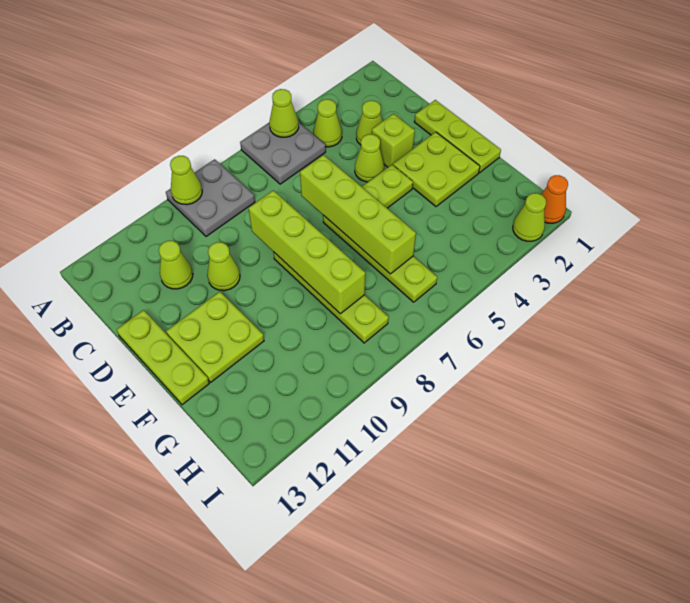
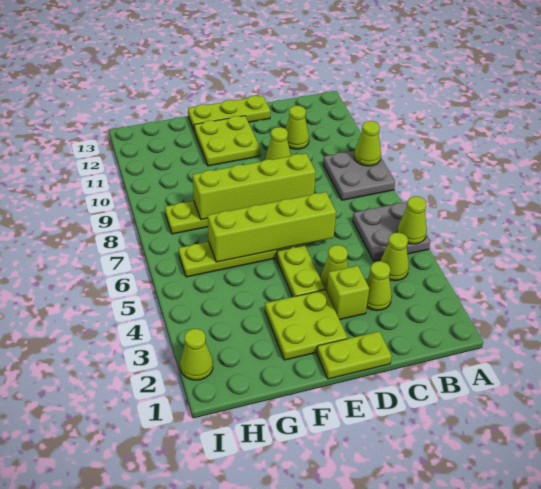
lime 1x3 plate [414,100,501,173] -> lime 1x2 plate [317,331,392,379]
orange 1x1 cone [541,175,568,223] -> none

